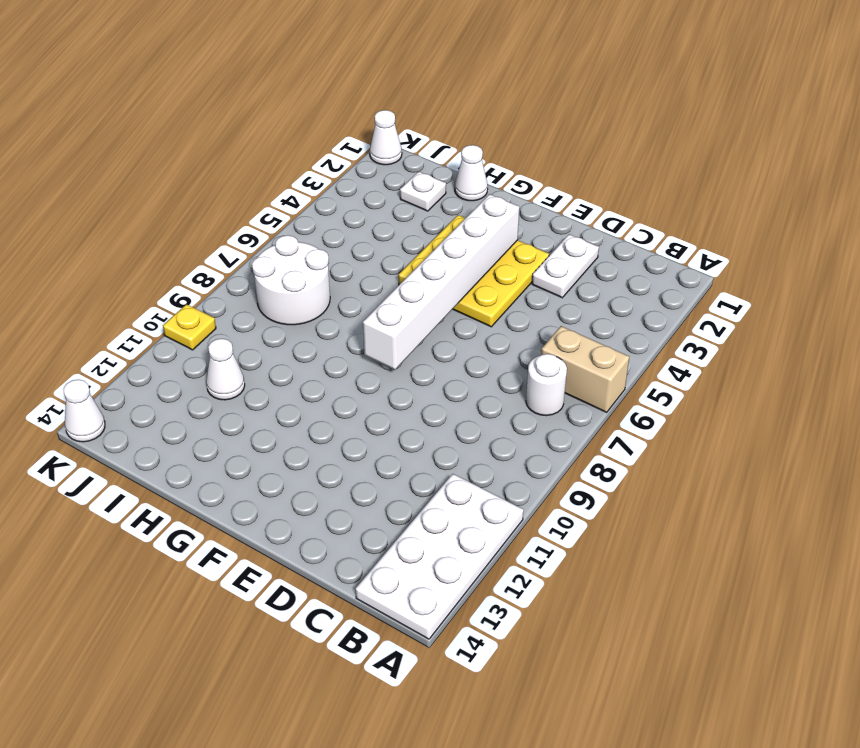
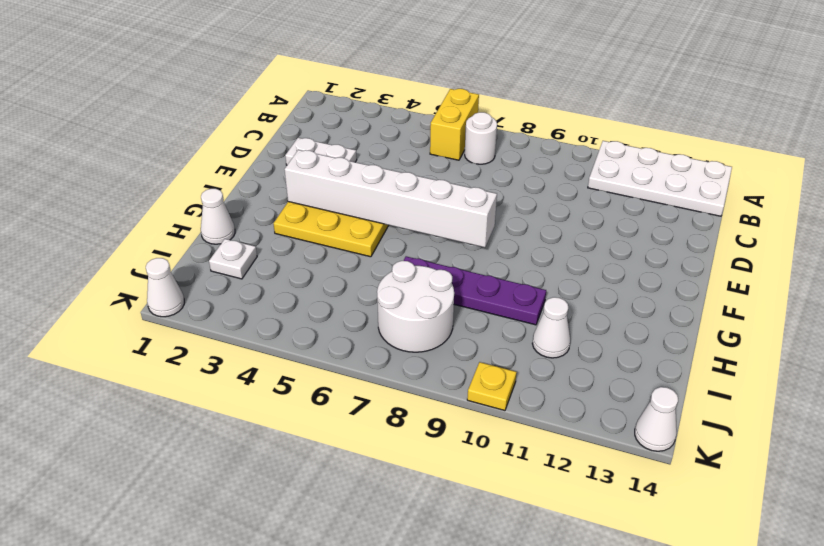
tan 1x2 brick [541,326,629,412] -> yellow 1x2 brick [430,89,479,160]
none -> purple 1x4 plate [404,256,546,325]

